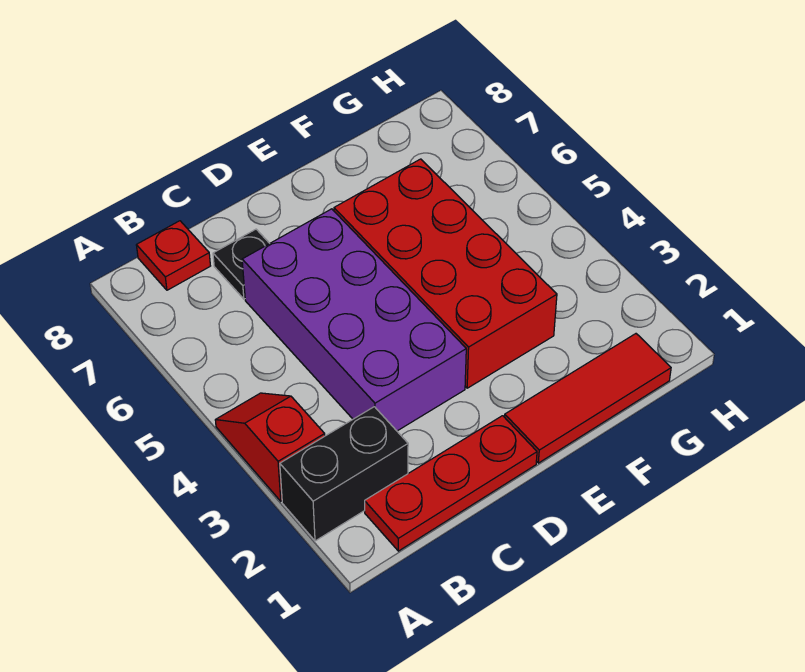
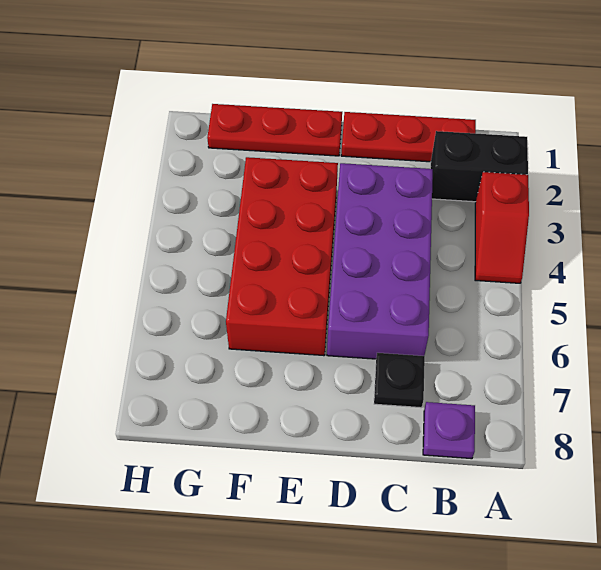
red 1x1 plate [136,221,210,290] -> purple 1x1 plate [423,402,475,459]
red 1x3 tile [505,334,671,463] -> red 1x3 plate [207,104,342,156]

